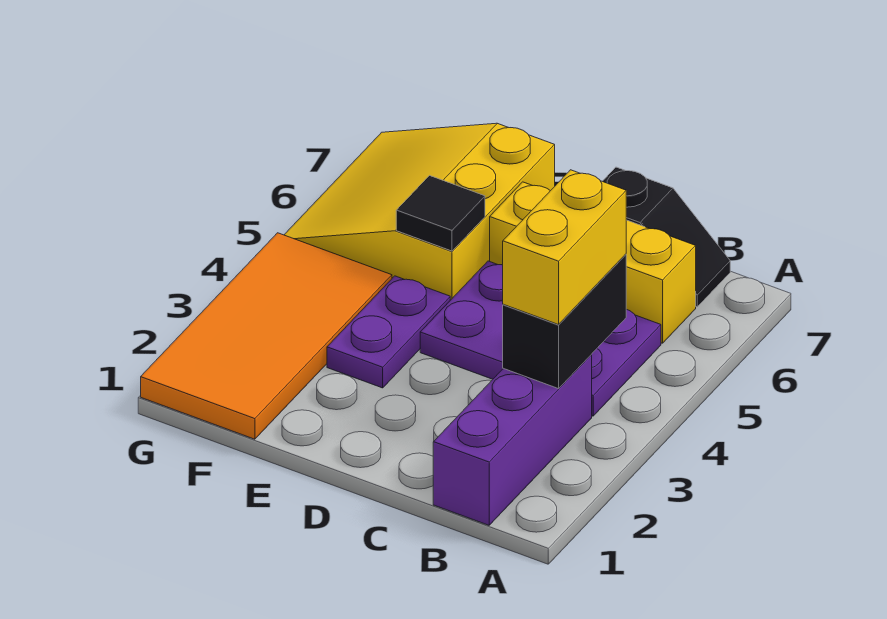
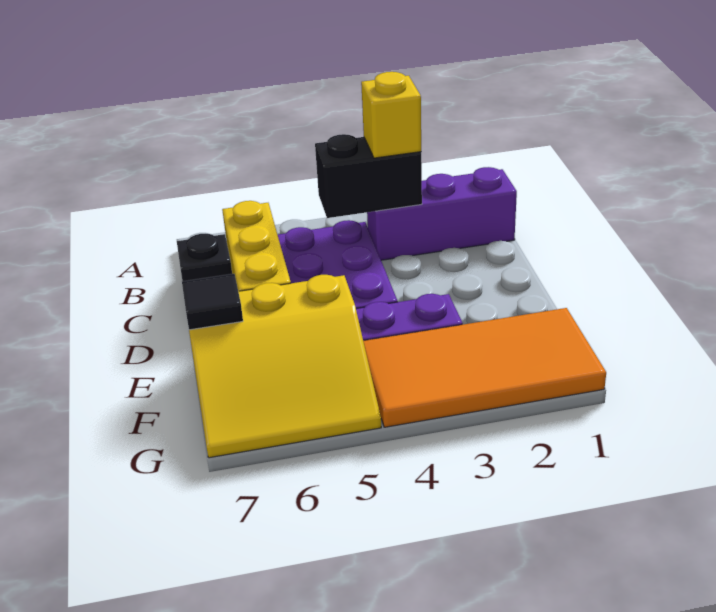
yellow 1x2 brick [503,170,626,325] -> yellow 1x1 brick [361,72,421,158]
black 1x1 tile [396,176,485,251] -> black 1x1 tile moved to [182,274,243,330]

